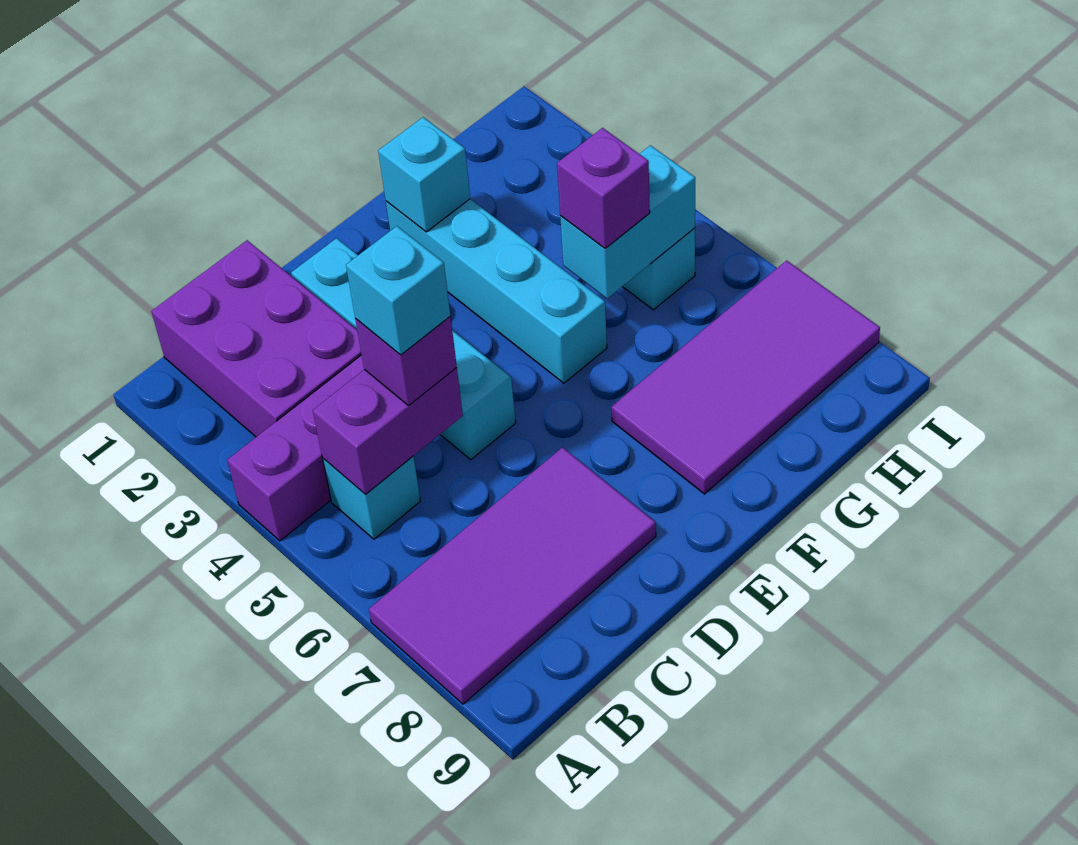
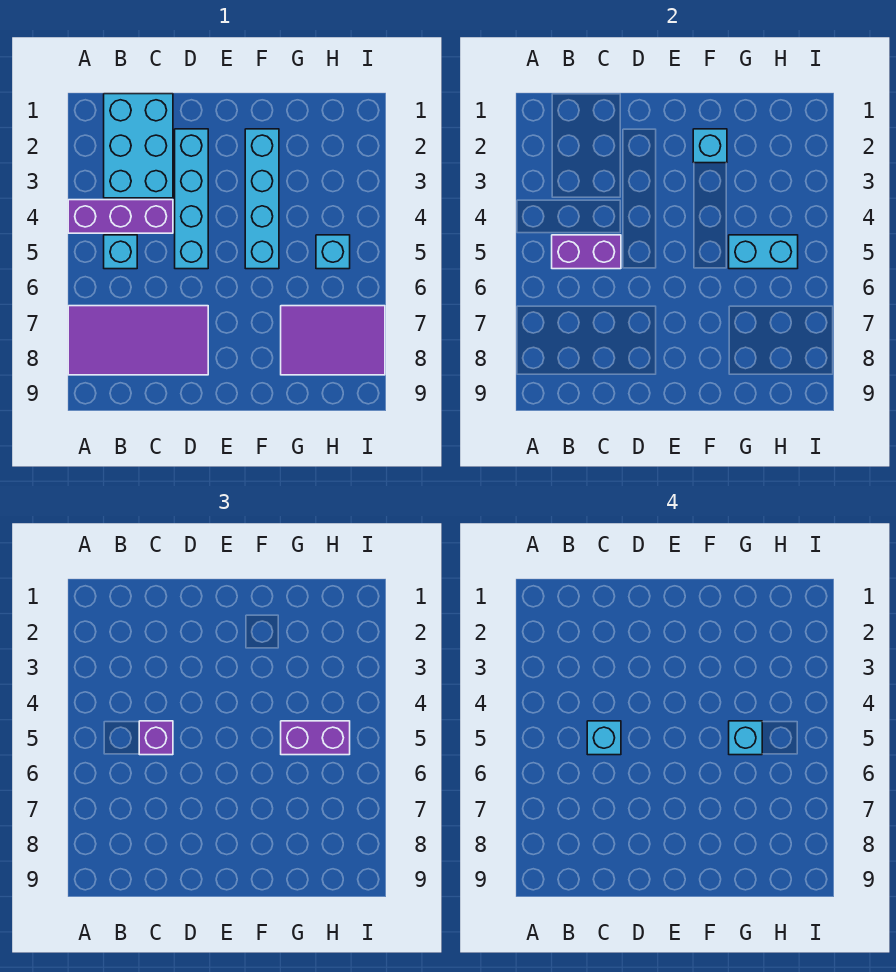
purple 2x3 brick [152,240,362,437] -> cyan 2x3 brick [104,94,173,198]
purple 2x4 tile [611,260,880,494] -> purple 2x3 tile [281,306,385,375]
purple 1x1 brick [557,128,650,248] -> purple 1x2 brick [281,721,350,755]
none -> cyan 1x1 brick [729,721,762,755]

